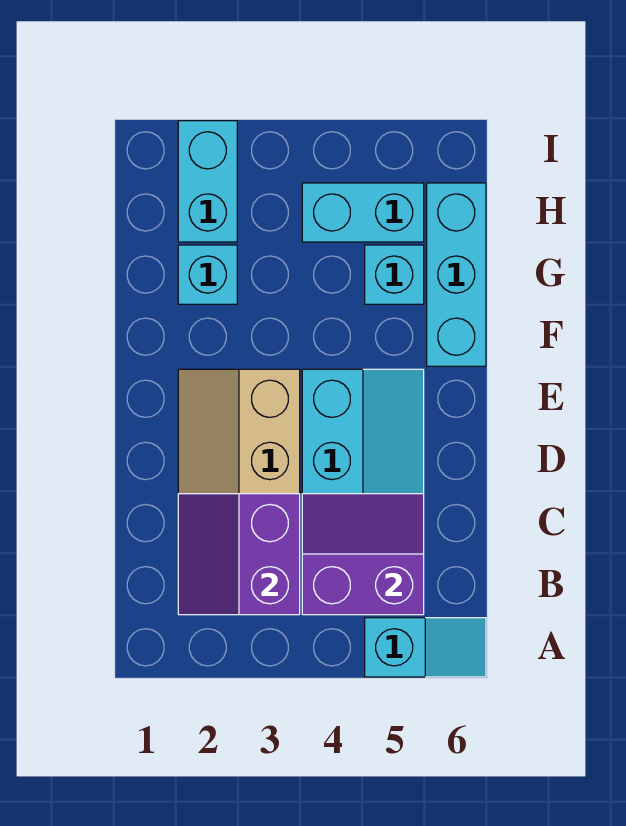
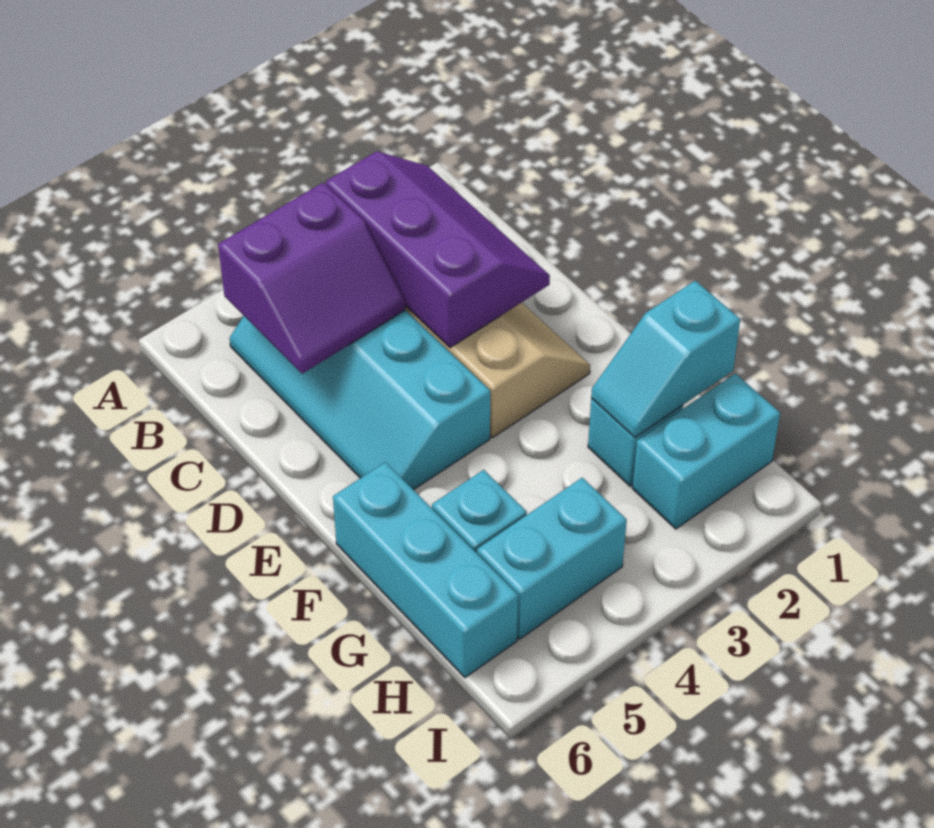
cyan 1x2 slope [365,618,486,677] -> cyan 1x2 slope moved to [591,281,740,437]
purple 2x2 slope [178,494,300,615] -> purple 2x3 slope [326,151,550,347]
cyan 1x2 brick [178,121,237,242] -> cyan 1x2 brick turned to [632,373,780,529]

